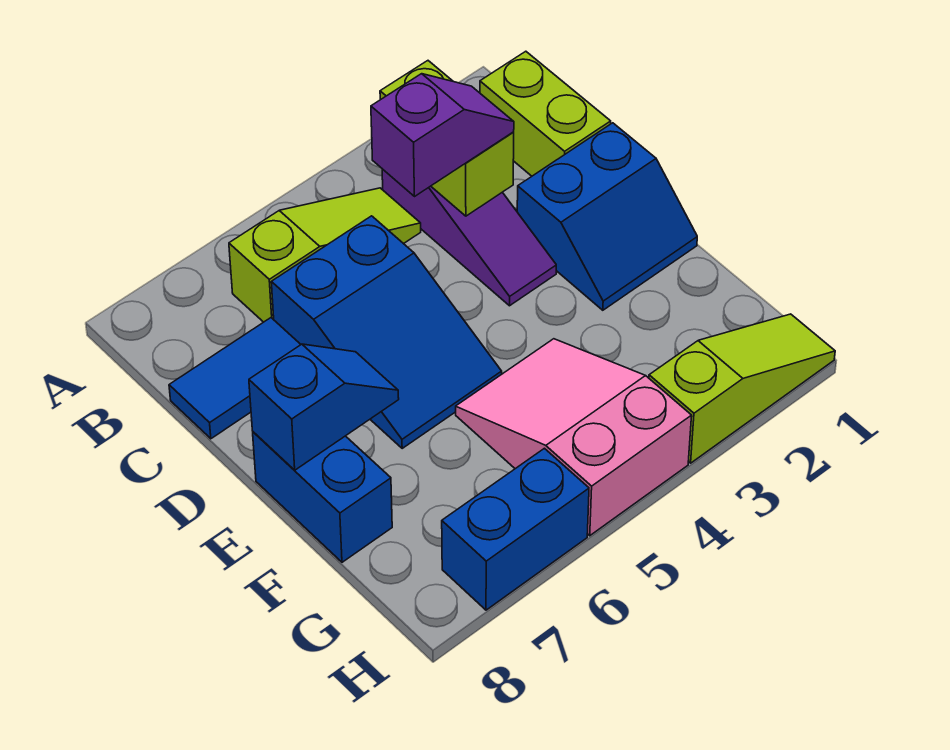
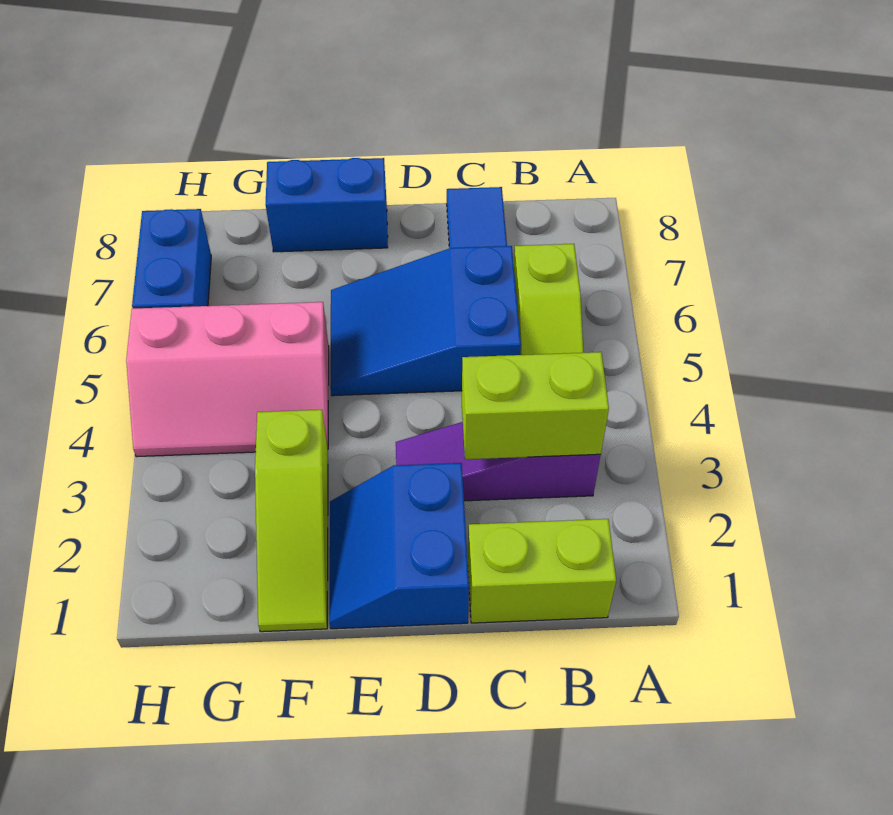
purple 1x2 slope [371,74,514,196] -> none
blue 1x2 slope [249,344,399,470] -> none
pink 2x3 slope [456,339,692,536] -> pink 2x3 slope turned to [126,302,329,457]
lime 1x3 slope [649,314,835,463] -> lime 1x3 slope moved to [255,410,328,632]

